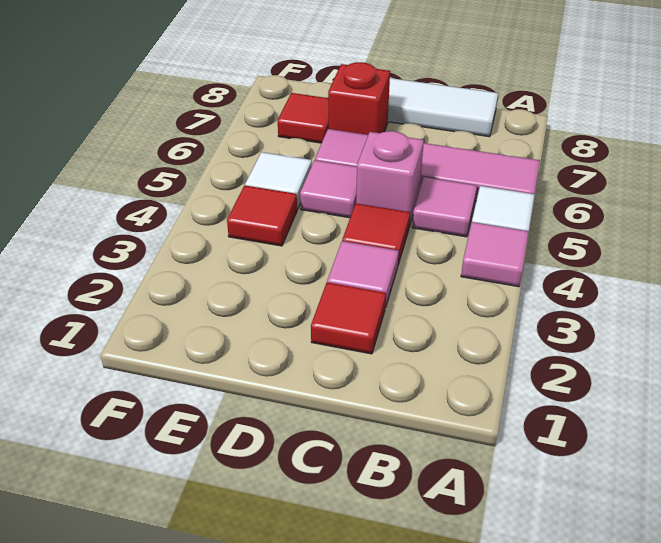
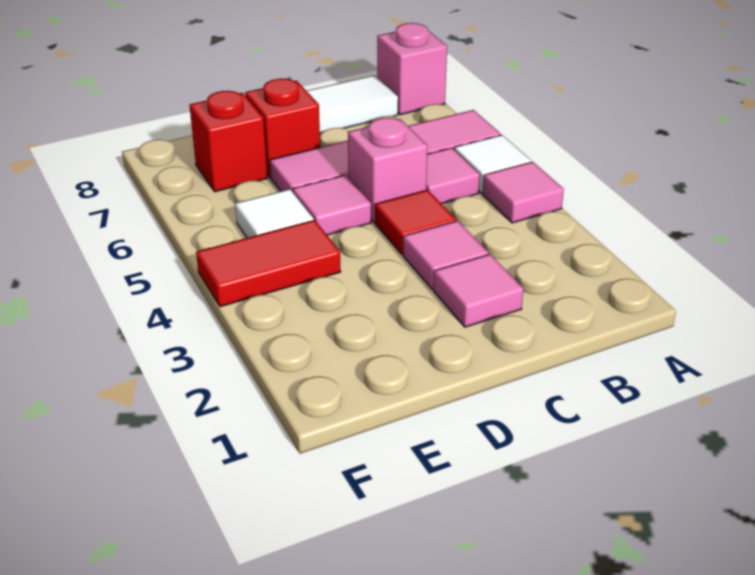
none -> pink 1x1 brick [377,23,447,115]
red 1x1 tile [311,282,386,354] -> pink 1x1 tile [434,254,523,327]
red 1x1 tile [227,185,297,246] -> red 1x2 tile [196,220,341,307]
red 1x1 tile [278,93,329,143] -> red 1x1 brick [190,91,267,192]

